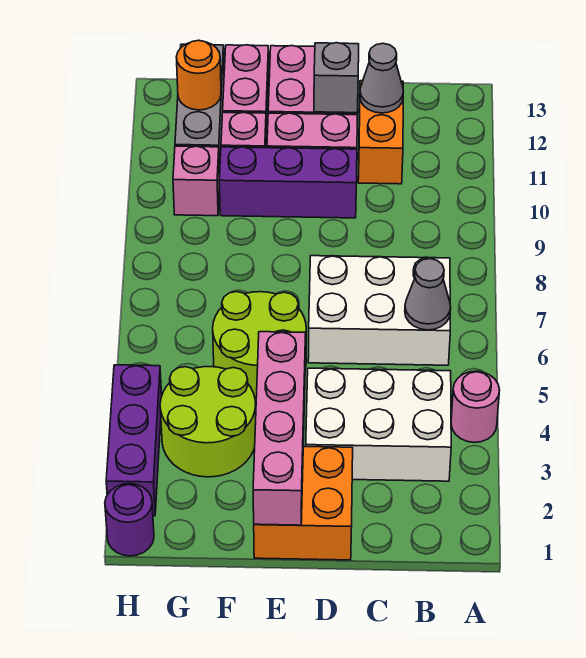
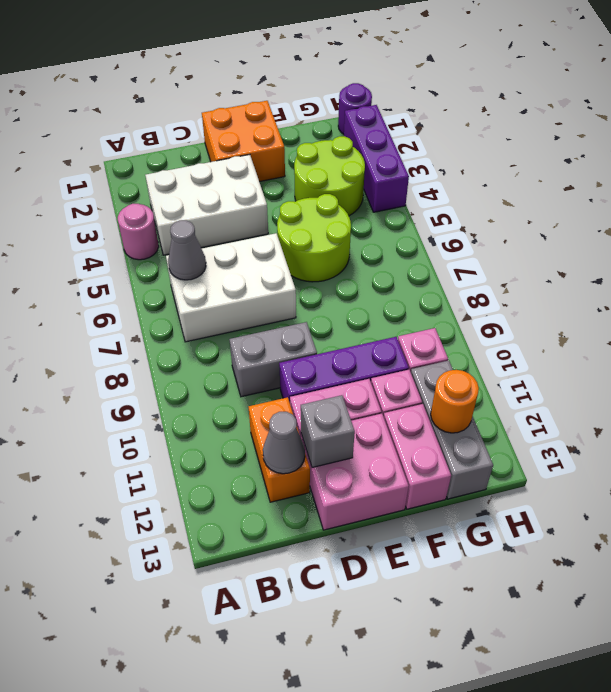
none -> grey 1x2 brick [229,322,317,397]
pink 1x4 brick [253,332,306,525] -> none

